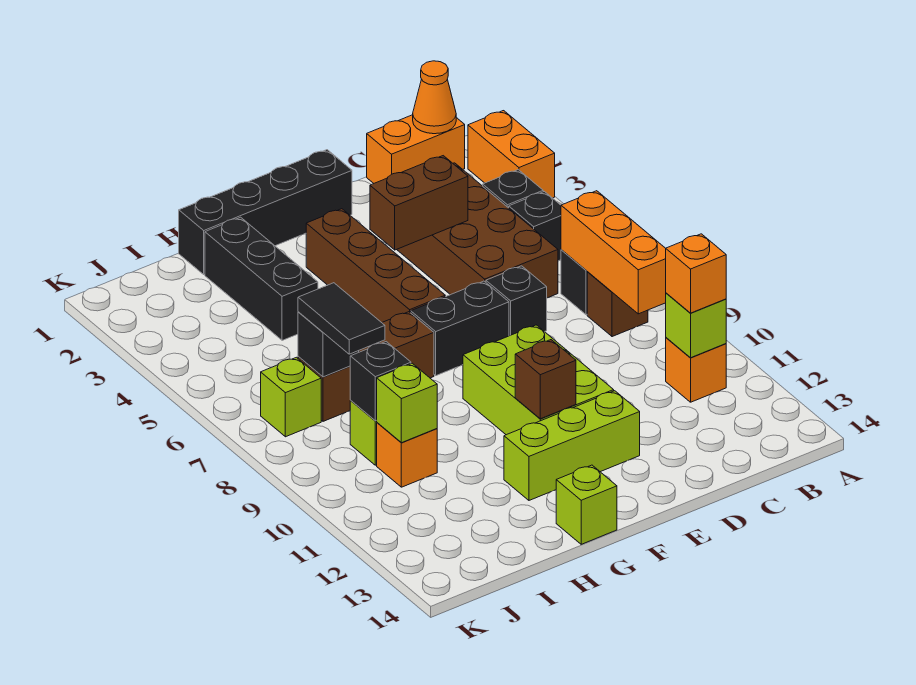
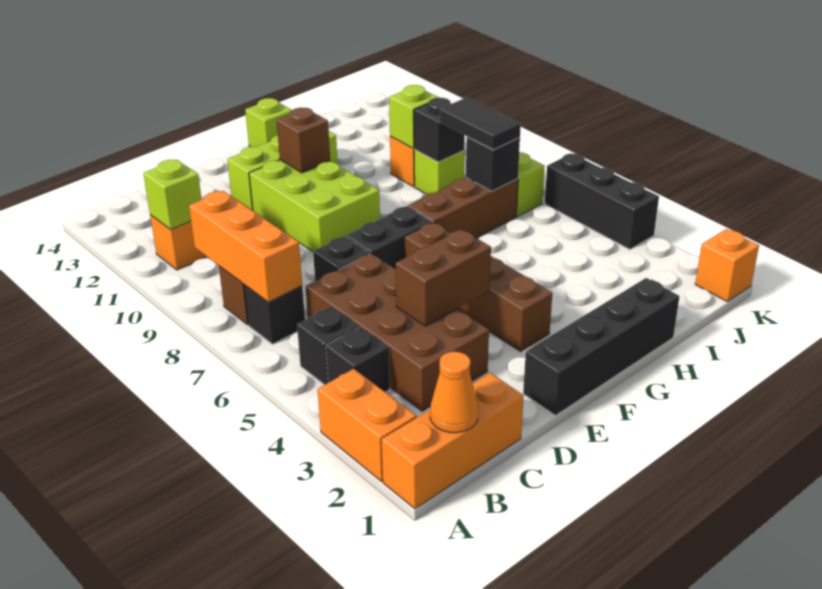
orange 1x2 brick [367,115,465,183] -> orange 1x3 brick [382,373,524,509]
orange 1x1 brick [666,234,726,313] -> orange 1x1 brick moved to [695,229,759,302]
black 1x3 brick [205,217,318,340] -> black 1x3 brick moved to [545,153,659,249]

